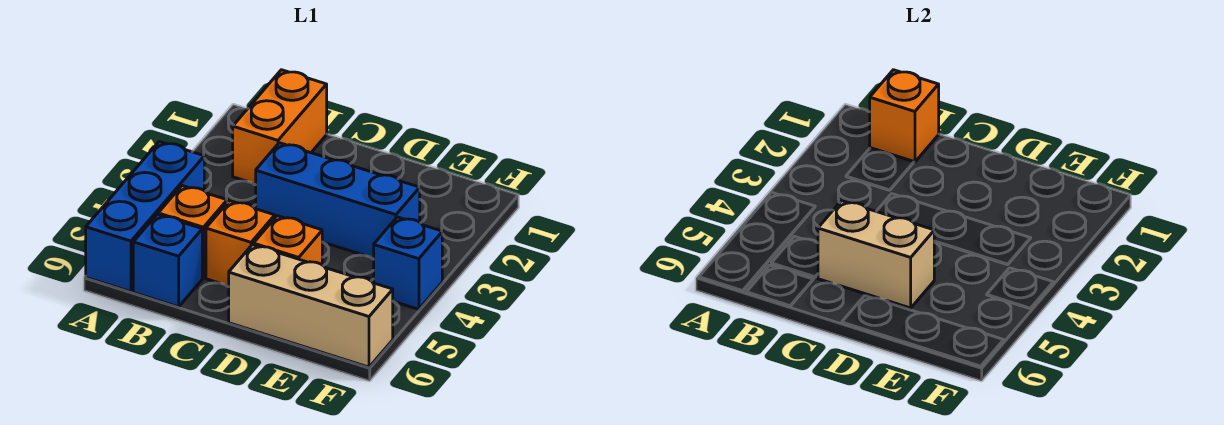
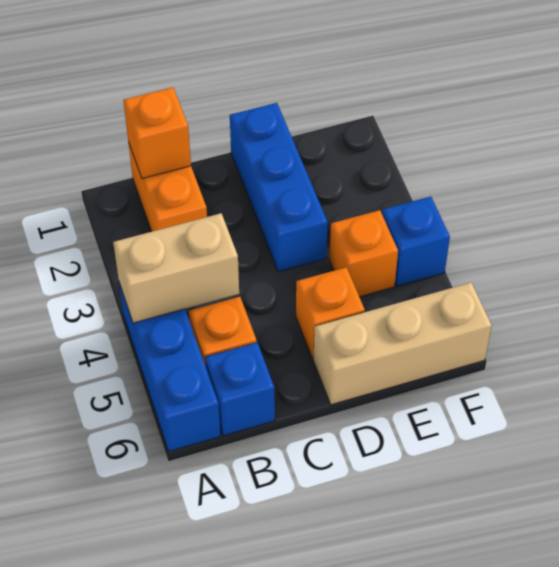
blue 1x3 brick [256,143,420,258] -> blue 1x3 brick turned to [230,103,328,272]
orange 1x1 brick [206,201,275,286] -> orange 1x1 brick moved to [329,210,398,297]
tan 1x2 brick [818,201,934,308] -> tan 1x2 brick moved to [113,213,239,323]

